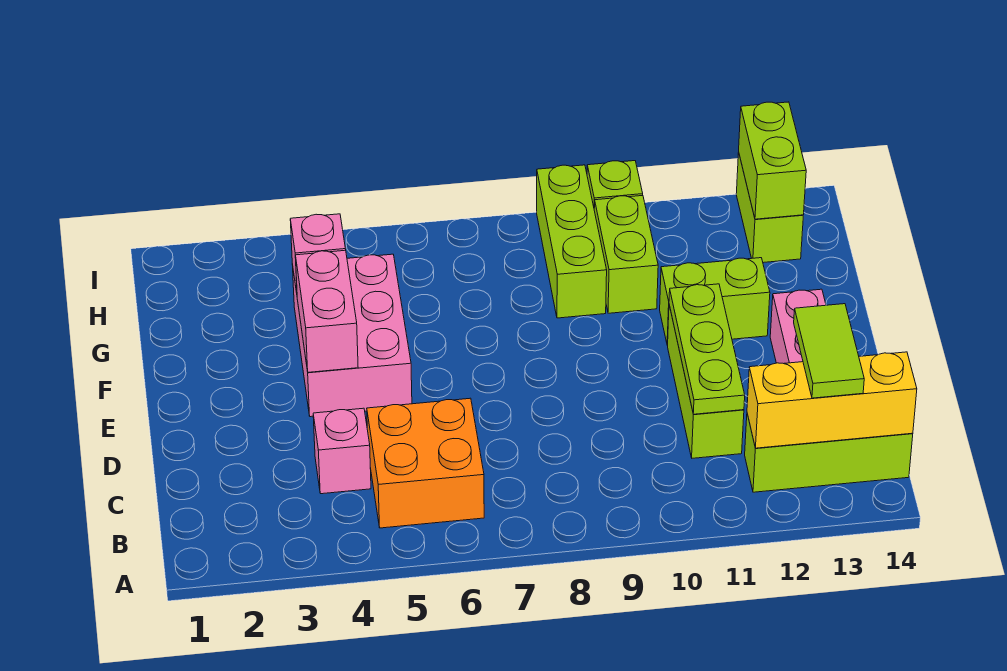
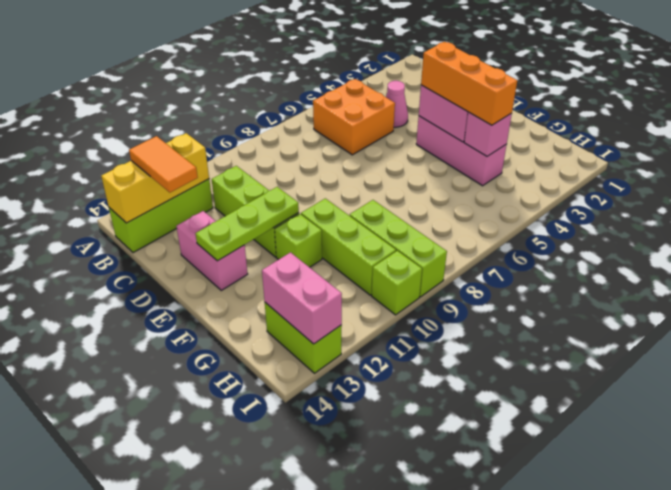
lime 1x2 tile [794,304,864,398] -> orange 1x2 tile [129,136,198,192]
pink 1x1 brick [313,408,371,494] -> pink 1x1 cone [386,81,408,127]
lime 1x3 plate [669,284,745,414] -> lime 1x3 plate turned to [195,187,299,261]
pink 2x3 brick [292,254,412,417] -> pink 1x3 brick [416,116,507,186]
none -> orange 1x3 brick [421,42,517,125]
lime 1x2 brick [660,258,770,345] -> lime 1x1 brick [275,214,322,267]
lime 1x2 brick [594,195,658,313] -> lime 1x3 brick [301,198,396,295]
lime 1x2 brick [739,102,806,219] -> pink 1x2 brick [262,252,342,344]

